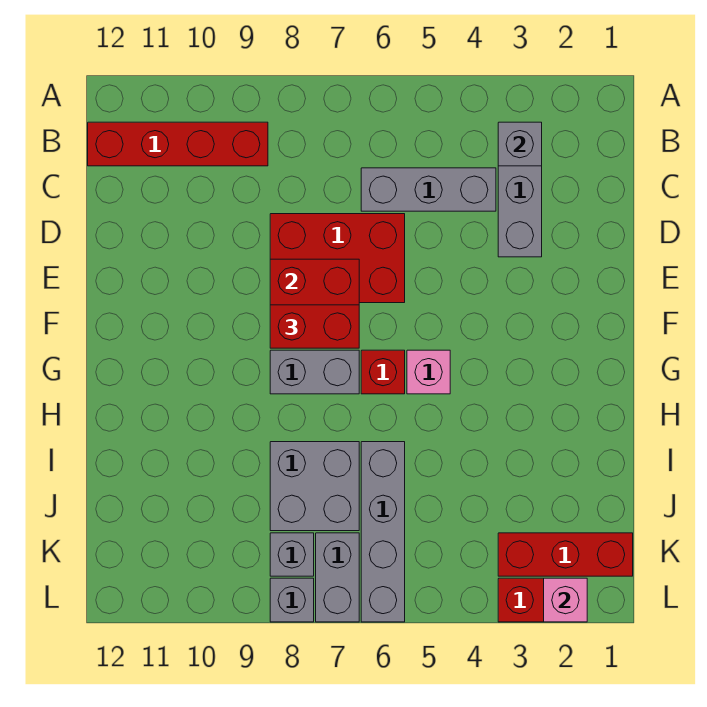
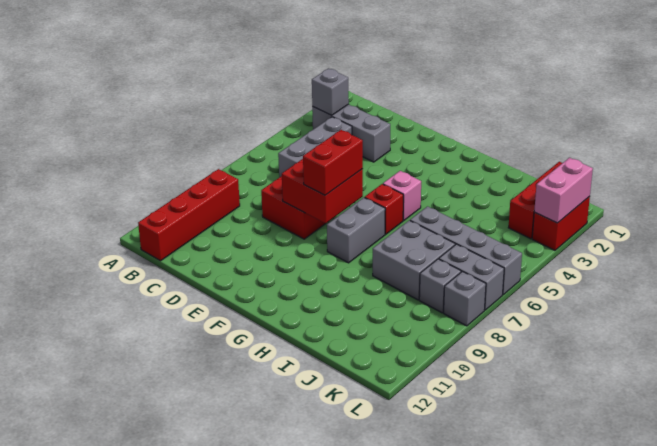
pink 1x1 brick [544,578,587,622] -> pink 1x2 brick [534,158,593,223]

